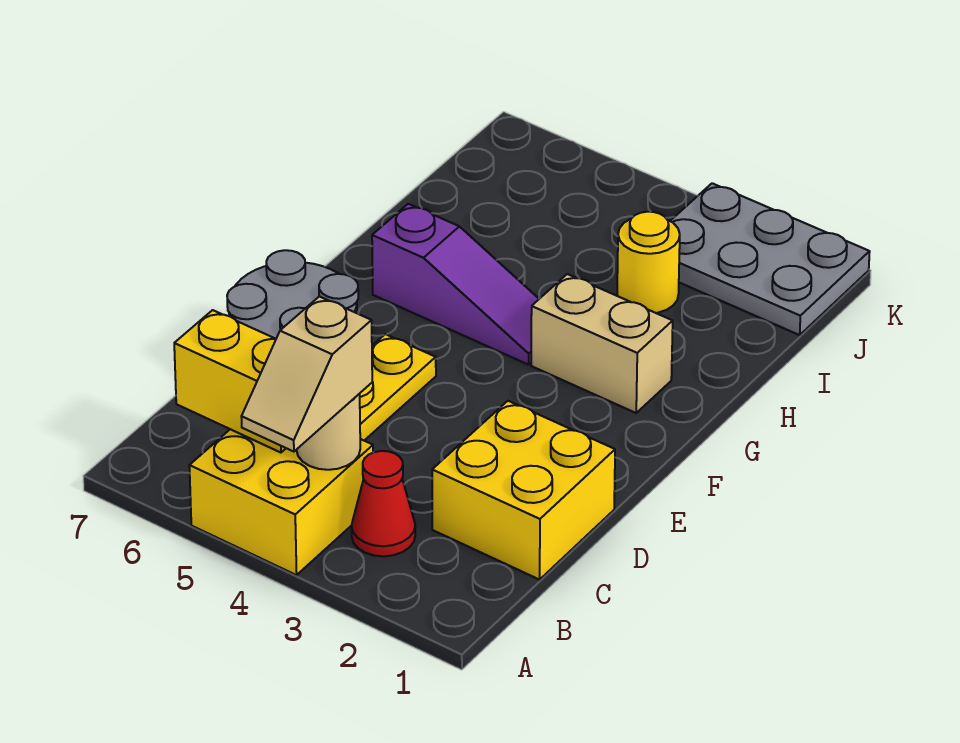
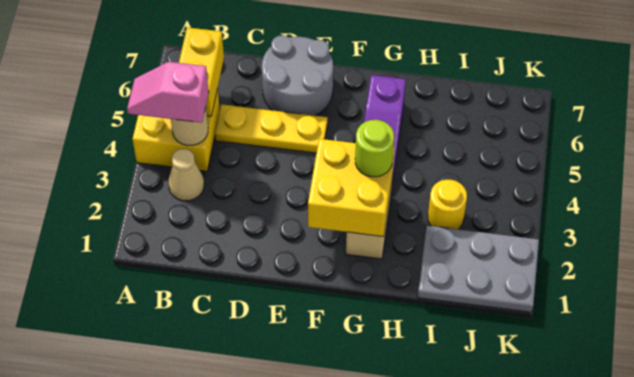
tan 1x2 slope [241,296,372,452] -> pink 1x2 slope [127,62,209,123]
red 1x1 cone [351,451,415,556] -> tan 1x1 cone [168,149,204,201]
yellow 2x2 brick [432,401,615,580] -> yellow 2x2 brick moved to [308,139,394,237]
none -> lime 1x1 round brick [355,120,394,177]
grey 2x3 plate [671,183,870,335] -> grey 2x3 plate turned to [418,226,539,312]

